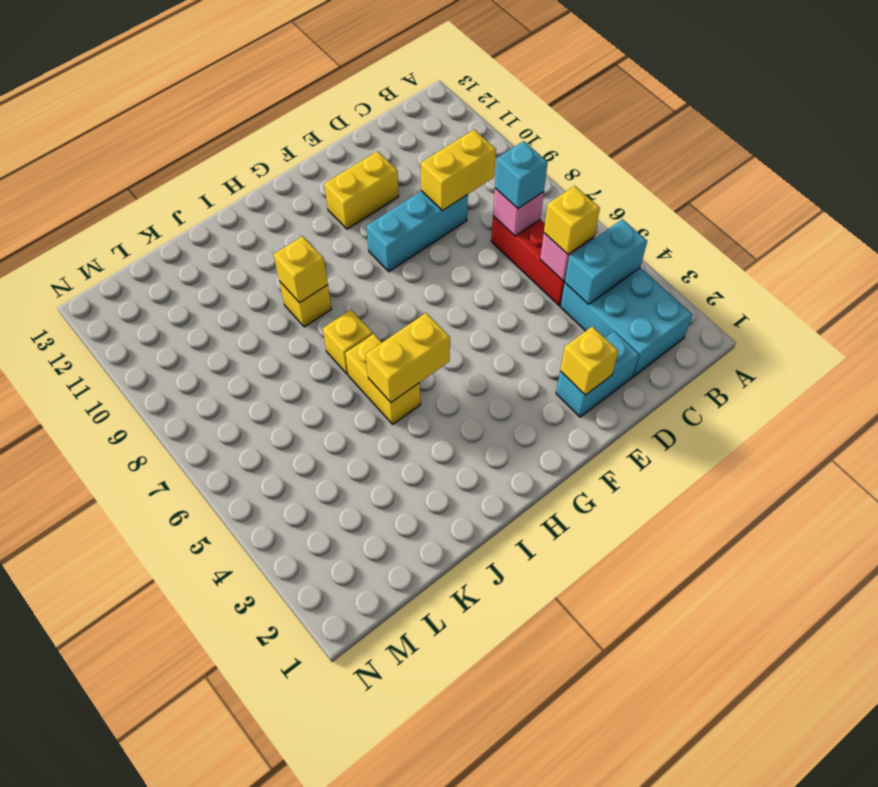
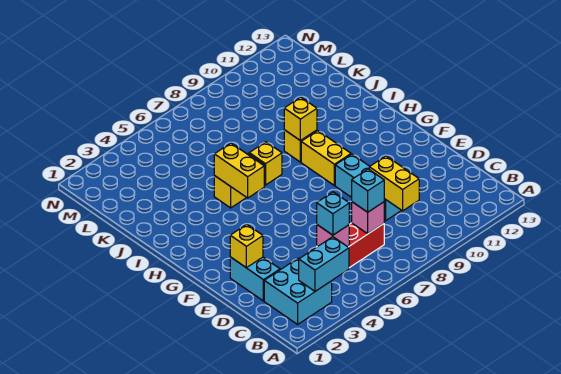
cyan 2x3 brick [561,268,692,376] -> cyan 2x2 brick [264,258,332,324]
cyan 1x2 brick [565,219,647,305] -> cyan 1x2 brick turned to [299,237,349,291]
yellow 1x1 brick [544,186,600,254] -> cyan 1x1 brick [317,192,349,235]
yellow 1x2 brick [324,151,399,229] -> yellow 1x2 brick moved to [301,131,351,186]

